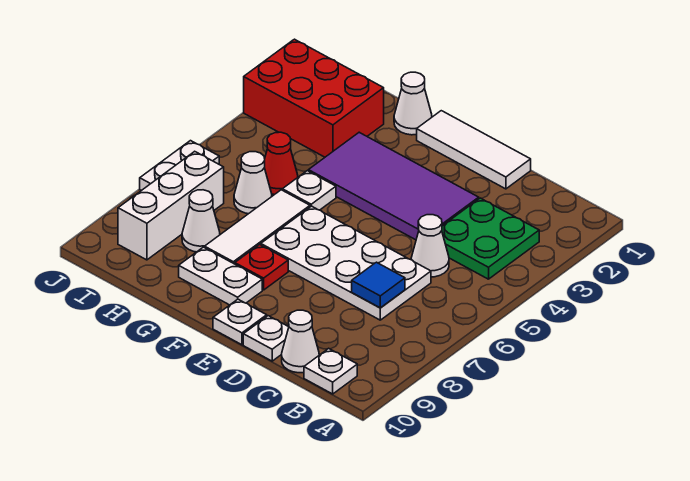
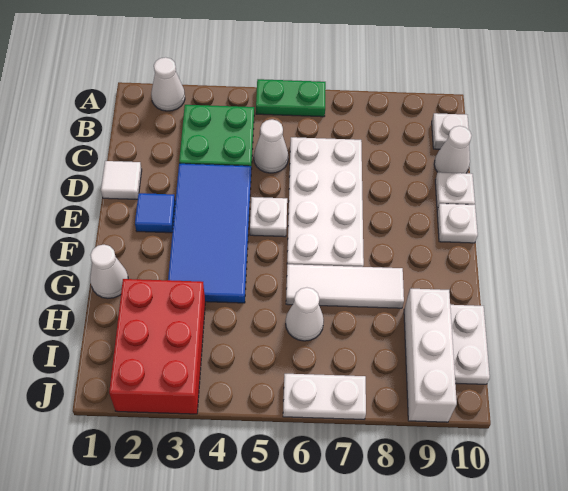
none -> green 1x2 plate [256,79,326,117]
blue 1x1 tile [352,262,405,308] -> blue 1x1 tile moved to [135,193,175,233]
white 1x3 tile [417,111,531,189] -> white 1x1 tile [101,161,142,200]
purple 2x4 tile [308,132,479,240] -> blue 2x4 tile [168,163,251,303]
red 1x1 plate [235,245,288,290] -> none
white 1x2 plate [179,247,262,305] -> white 1x2 plate moved to [450,305,490,384]
white 1x1 plate [282,171,336,210] -> white 1x1 plate moved to [250,197,287,237]
red 1x1 cone [264,132,298,195] -> none
white 1x1 cone [182,190,220,252] -> white 1x1 cone moved to [151,57,185,111]
white 1x3 brick [118,151,224,260] -> white 1x3 brick turned to [404,289,457,422]

